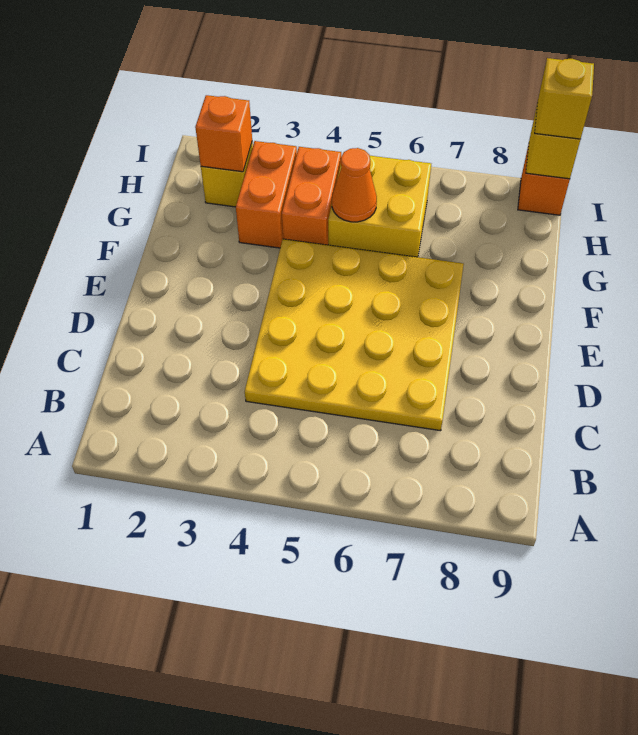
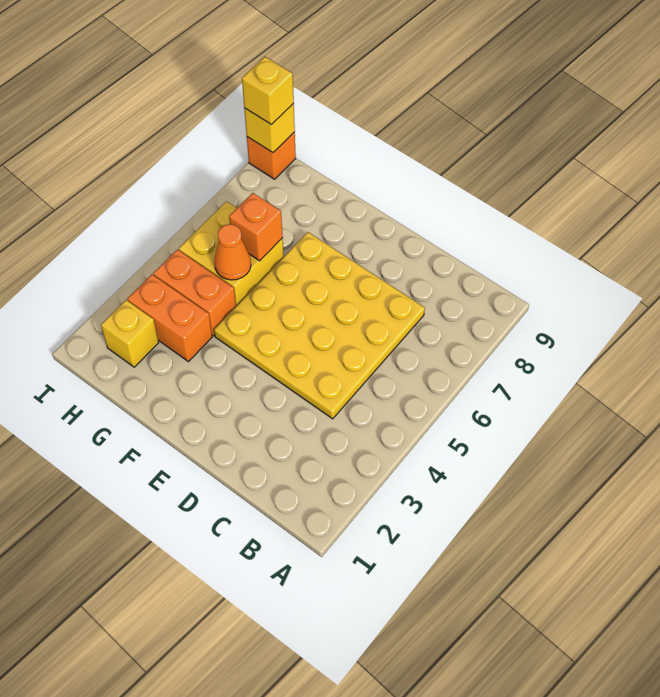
orange 1x1 brick [195,95,252,172] -> orange 1x1 brick moved to [229,193,283,261]

